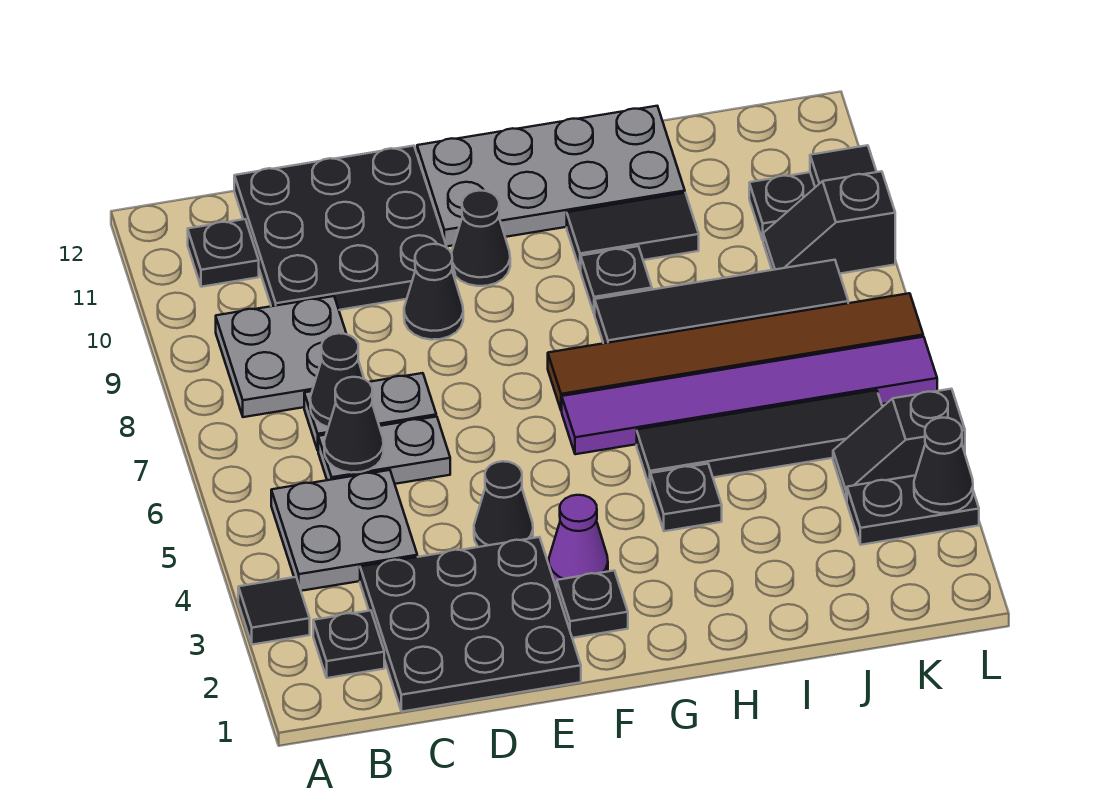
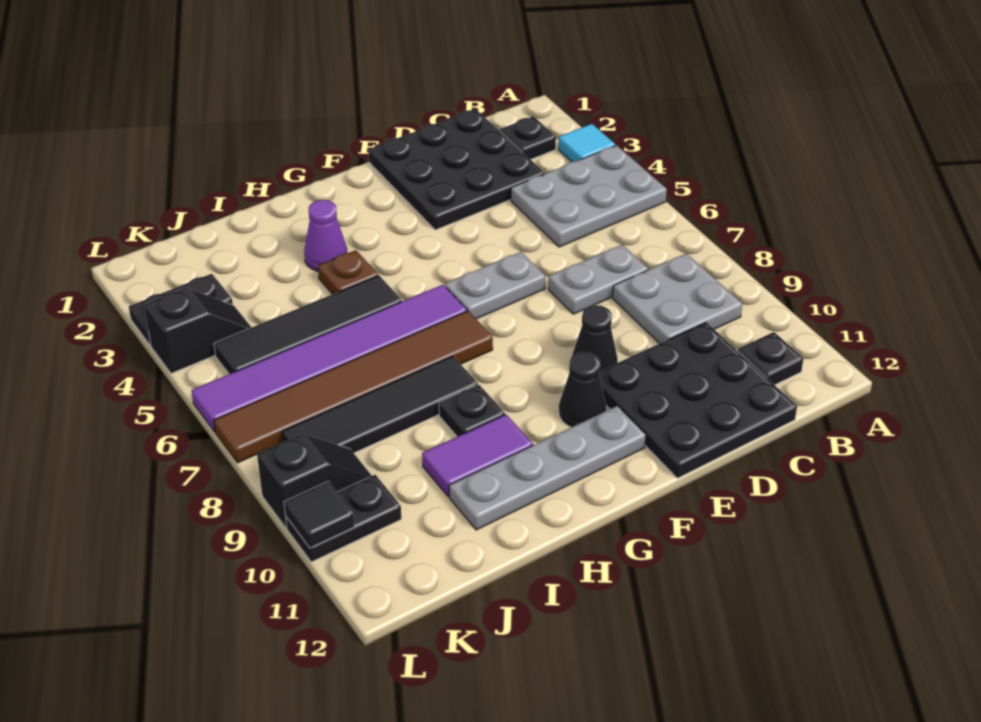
black 1x1 tile [238,577,310,645] -> cyan 1x1 tile [558,124,615,162]
grey 2x2 plate [271,470,417,591] -> grey 2x3 plate [511,145,667,247]
grey 1x2 plate [318,417,450,484] -> grey 1x2 plate moved to [445,252,545,319]
black 1x1 cone [324,377,383,473] -> none
black 1x1 cone [310,333,364,427] -> none
black 1x1 cone [474,461,533,547] -> none
black 1x1 plate [557,571,628,638] -> none
purple 1x1 cone [549,495,608,583] -> purple 1x1 cone moved to [304,200,347,271]
grey 2x4 plate [417,106,685,246] -> grey 1x4 plate [449,406,646,530]
black 1x1 plate [650,464,722,531] -> brown 1x1 plate [318,250,378,294]
black 1x2 tile [567,193,699,270] -> purple 1x2 tile [422,415,533,497]
black 1x1 cone [914,418,973,513] -> none

